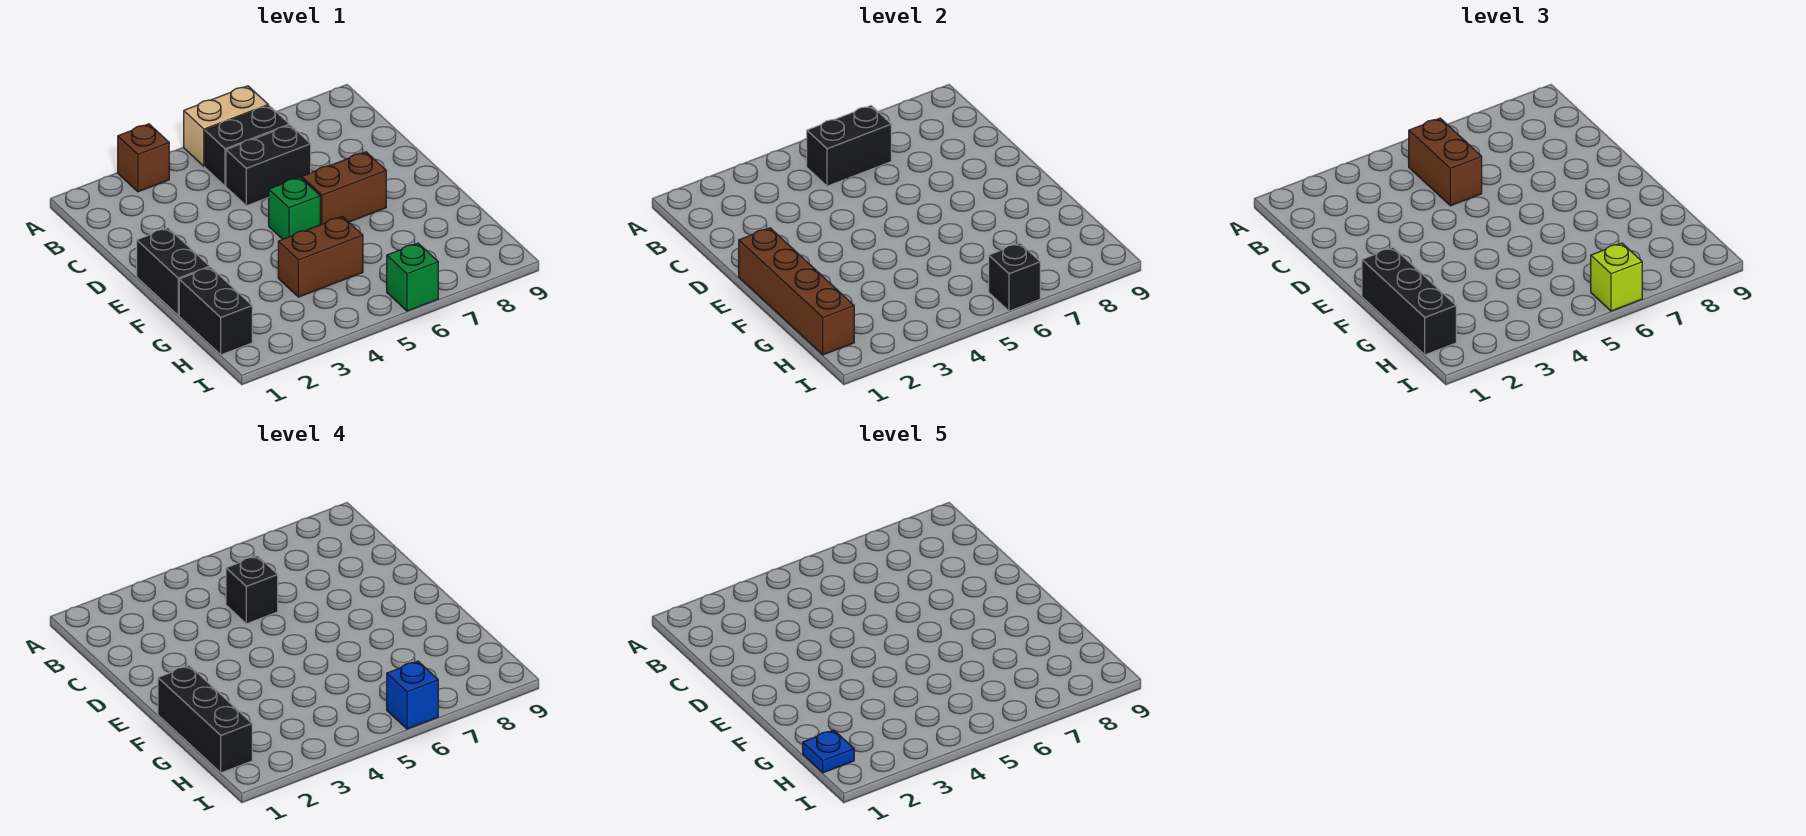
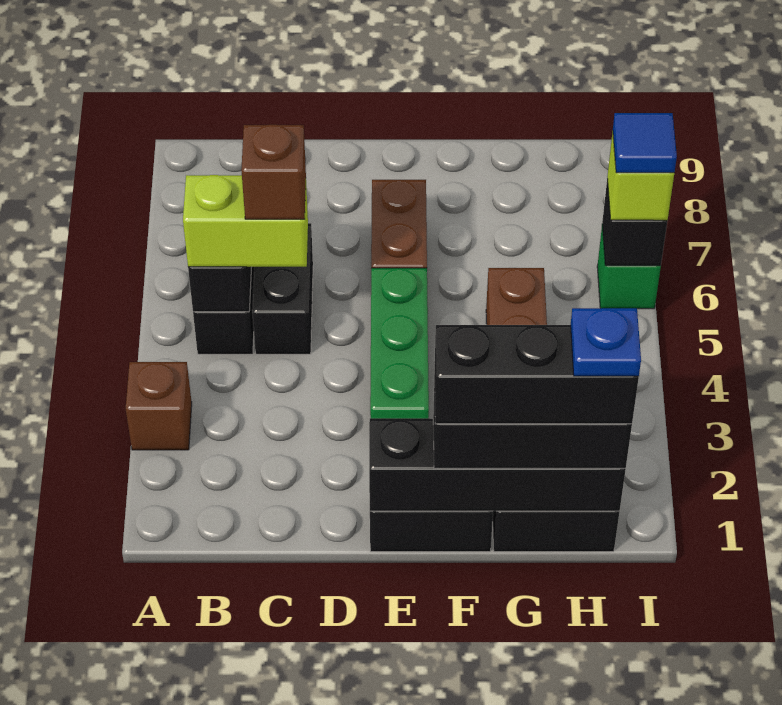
tan 1x2 brick [184,86,268,166] -> none
brown 1x2 brick [1409,118,1482,206] -> lime 1x2 brick [183,175,308,267]
black 1x1 brick [226,556,278,624] -> brown 1x1 brick [241,125,306,219]
brown 1x4 brick [739,228,854,355] -> black 1x4 brick [369,418,626,511]
green 1x1 brick [268,177,320,239] -> green 1x3 brick [370,268,429,418]
blue 1x1 brick [387,661,438,729] -> blue 1x1 tile [613,113,677,173]

